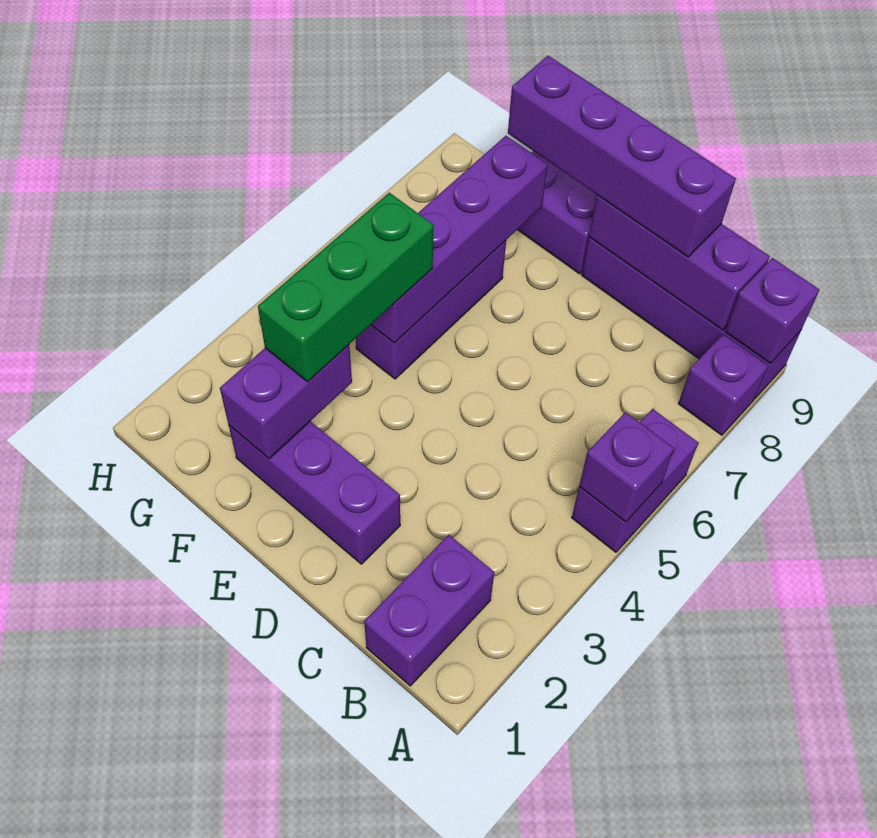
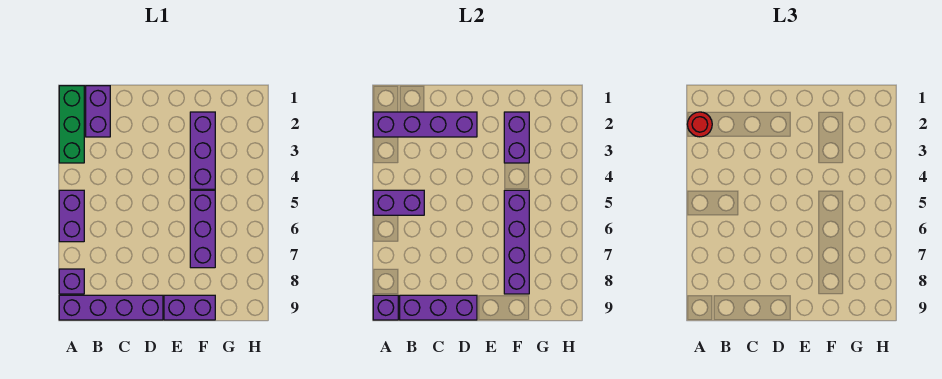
none -> red 1x1 round brick [687,112,712,137]
purple 1x1 brick [579,412,674,522] -> purple 1x2 brick [373,190,424,215]
purple 1x4 brick [508,56,736,257] -> purple 1x4 brick moved to [373,112,477,137]
purple 1x3 brick [229,421,400,564] -> purple 1x3 brick turned to [190,112,215,189]
green 1x3 brick [258,193,434,382] -> green 1x3 brick moved to [59,86,84,163]

